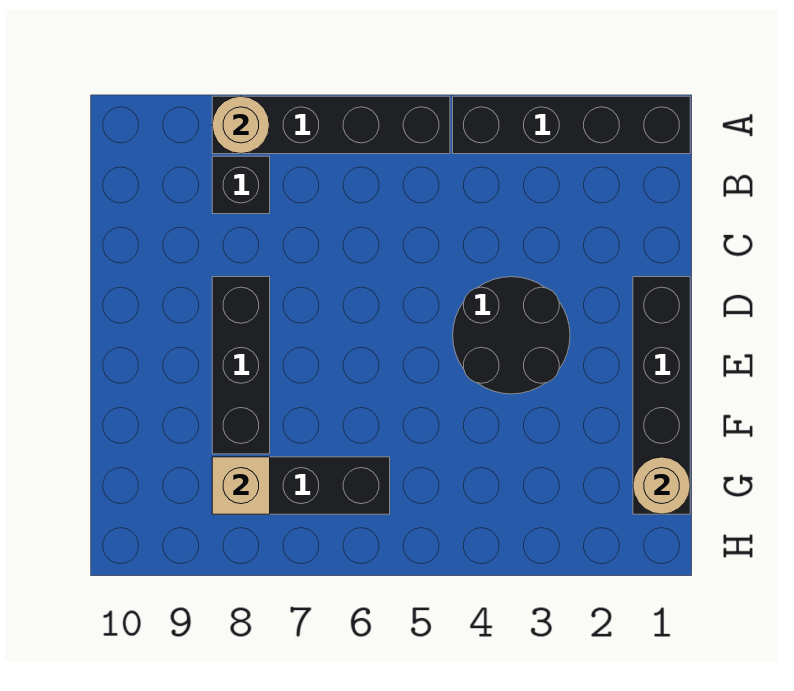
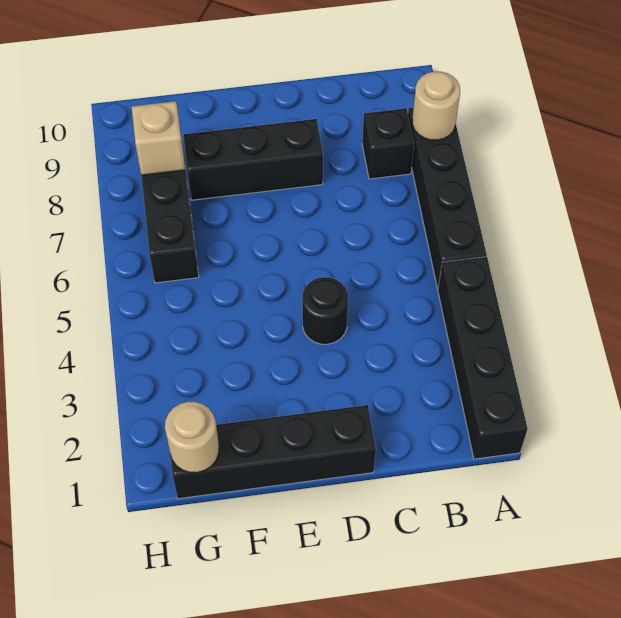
black 2x2 round brick [453,277,570,394] -> black 1x1 round brick [302,277,348,344]

